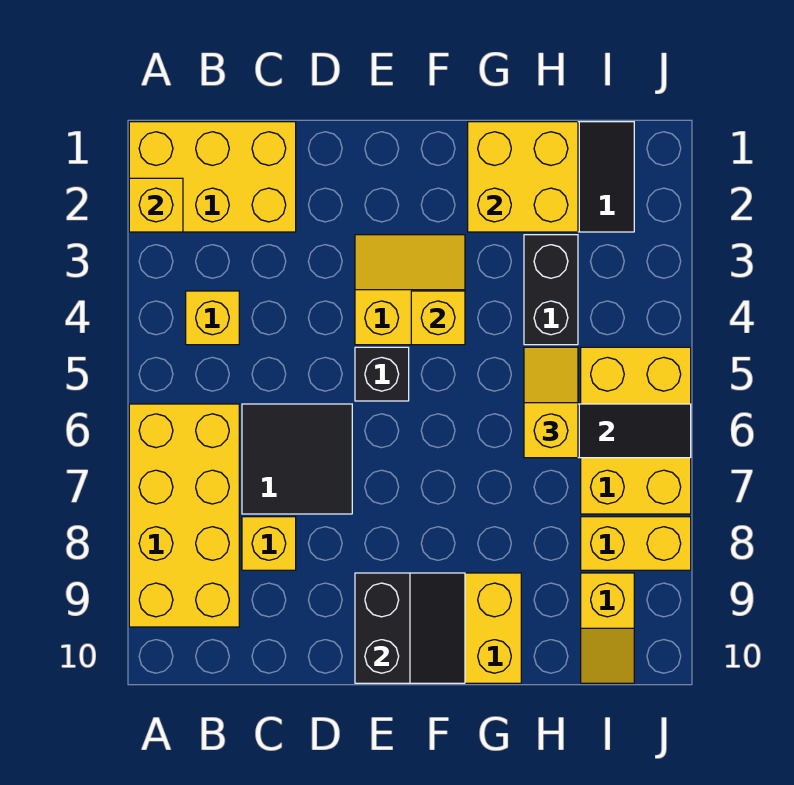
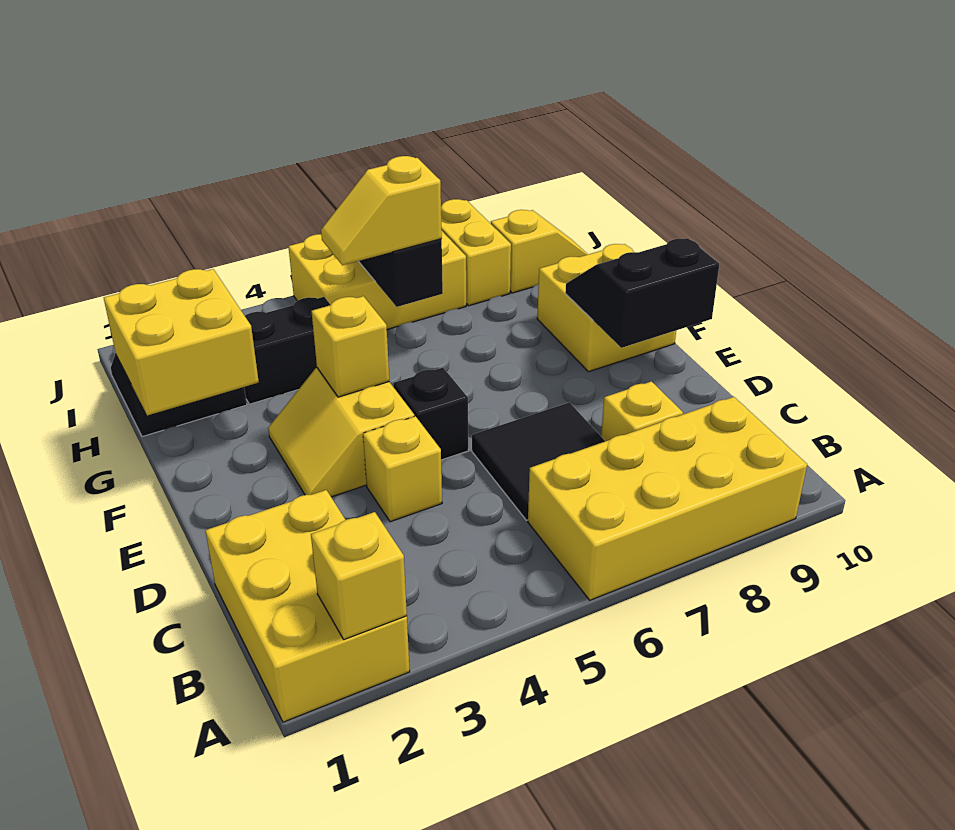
yellow 1x1 brick [186,291,239,345] -> yellow 1x1 brick moved to [363,416,442,522]

